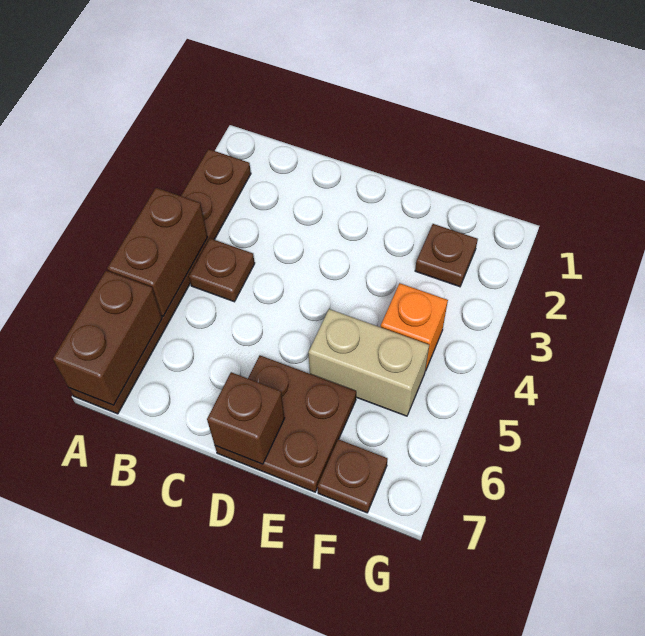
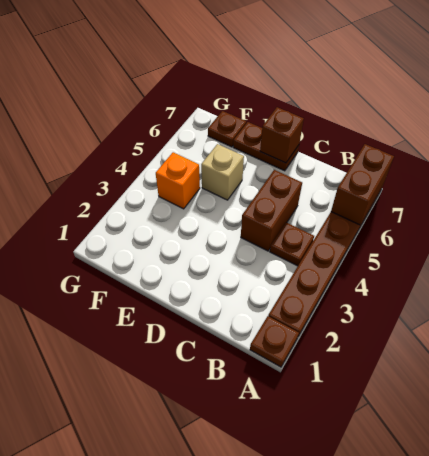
brown 1x2 brick [107,188,208,316] -> brown 1x2 brick moved to [241,170,302,251]
brown 2x2 plate [215,355,356,492] -> brown 1x2 plate [233,122,299,171]
tan 1x2 brick [308,309,429,416] -> tan 1x1 brick [201,144,244,200]
brown 1x1 plate [415,224,478,287] -> brown 1x1 plate moved to [250,316,299,367]

